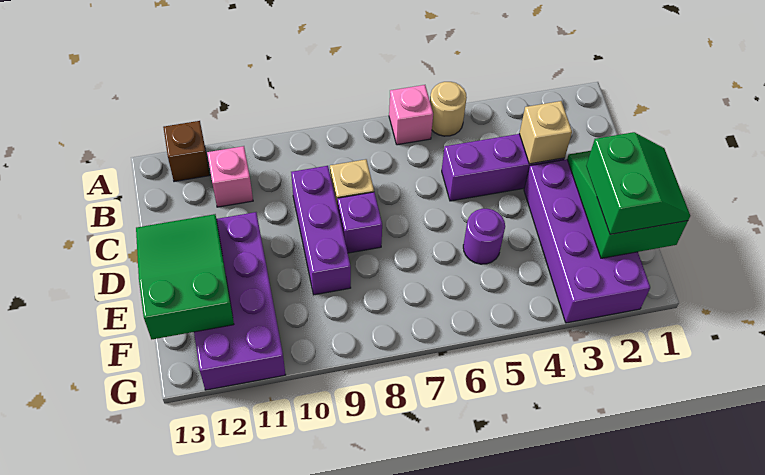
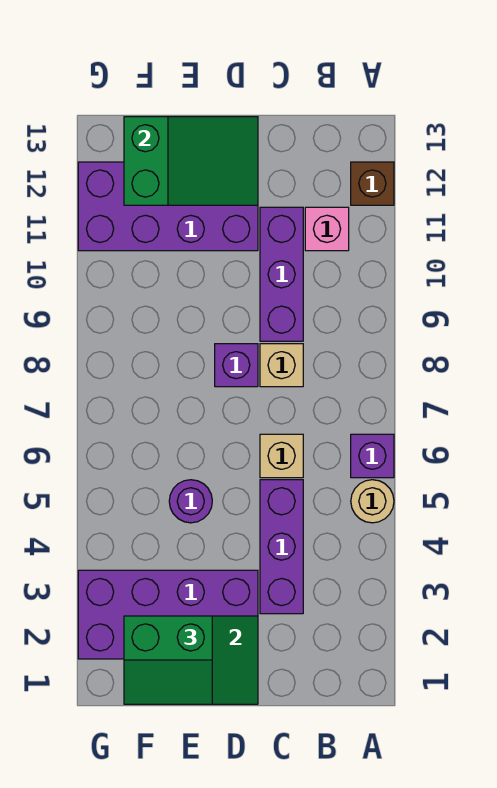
pink 1x1 brick [389,85,433,145] -> purple 1x1 brick [351,434,394,478]
tan 1x1 brick [519,101,572,164] -> tan 1x1 brick moved to [260,434,303,478]
purple 1x3 brick [291,166,351,295] -> purple 1x3 brick turned to [260,207,303,341]

